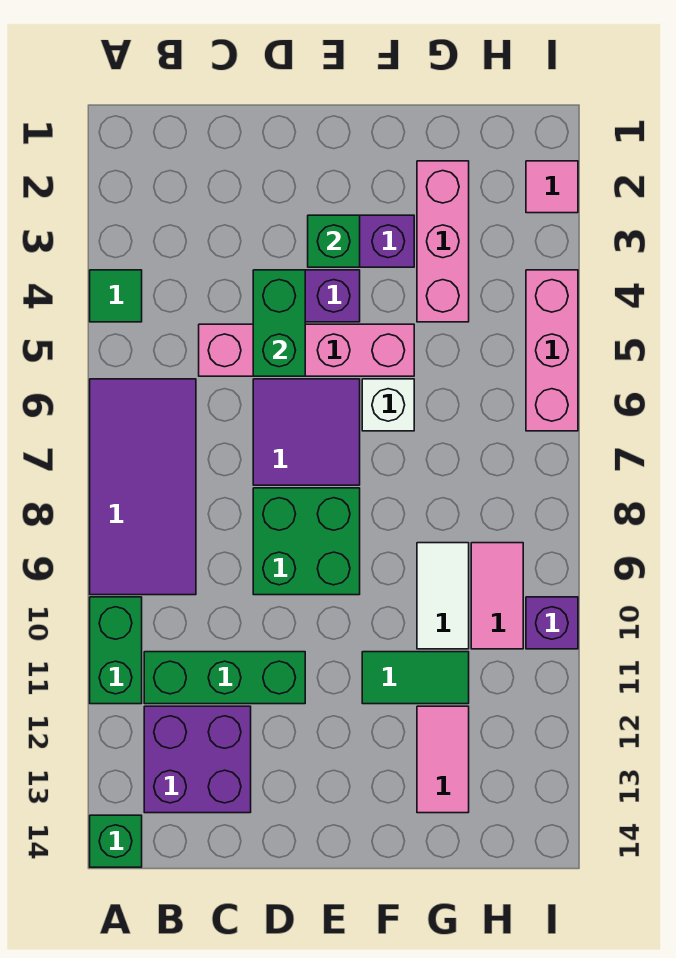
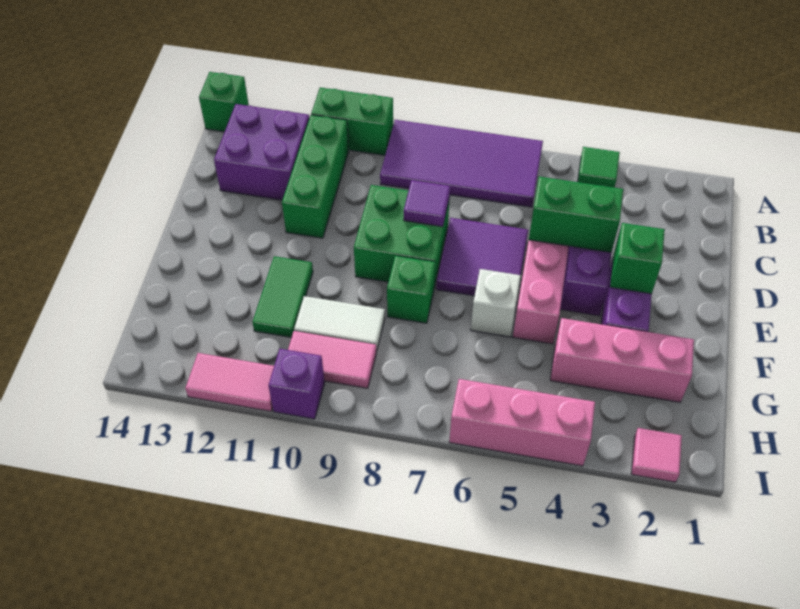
none -> purple 1x1 tile [404,180,450,227]
none -> green 1x1 brick [387,256,435,323]
pink 1x2 tile [417,706,469,813] -> pink 1x2 tile moved to [185,353,274,411]

